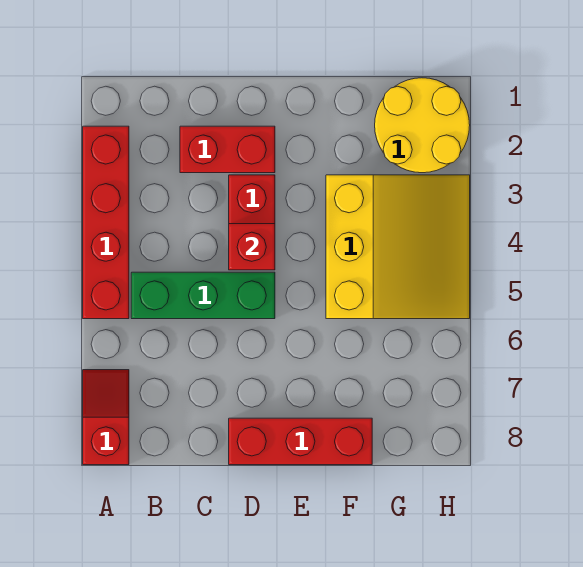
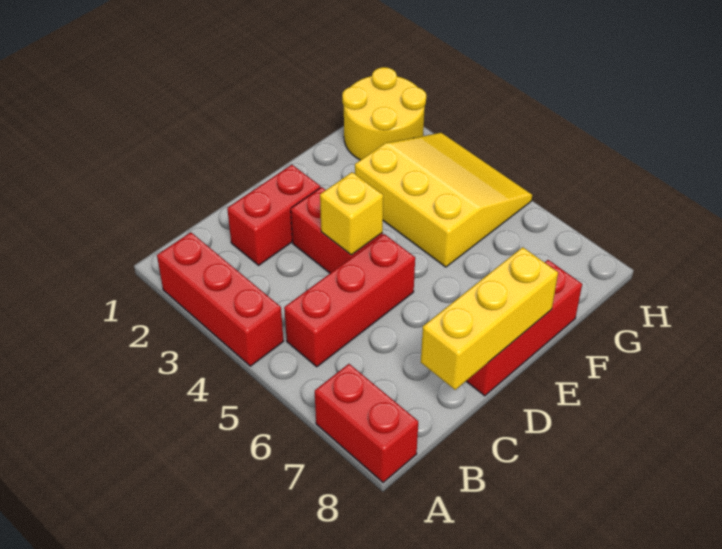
red 1x4 brick [83,126,129,319] -> red 1x3 brick [157,232,284,366]
red 1x2 slope [83,370,129,465] -> red 1x2 brick [315,364,418,482]
green 1x3 brick [131,272,275,319] -> red 1x3 brick [284,234,415,367]
none -> yellow 1x3 brick [421,247,558,390]
red 1x1 brick [229,224,275,270] -> yellow 1x1 brick [320,172,383,255]

